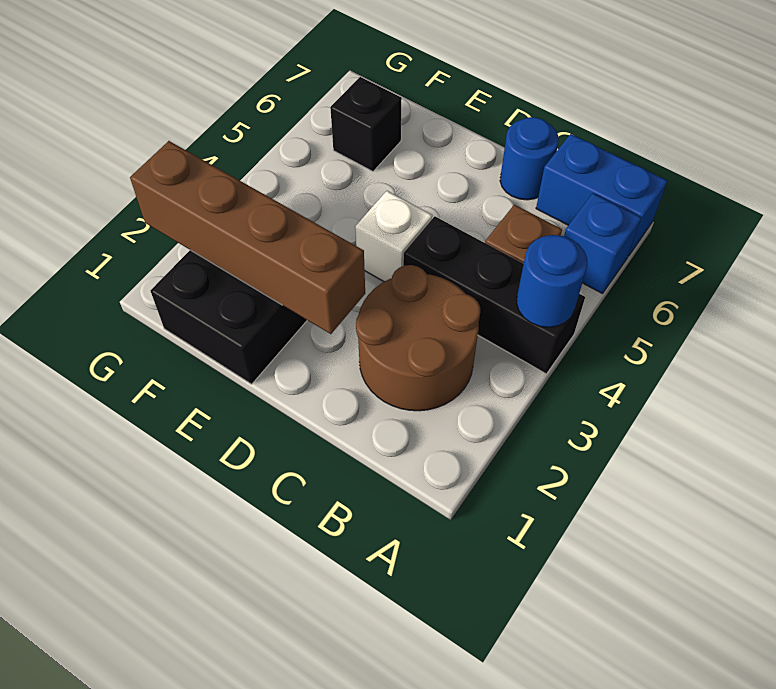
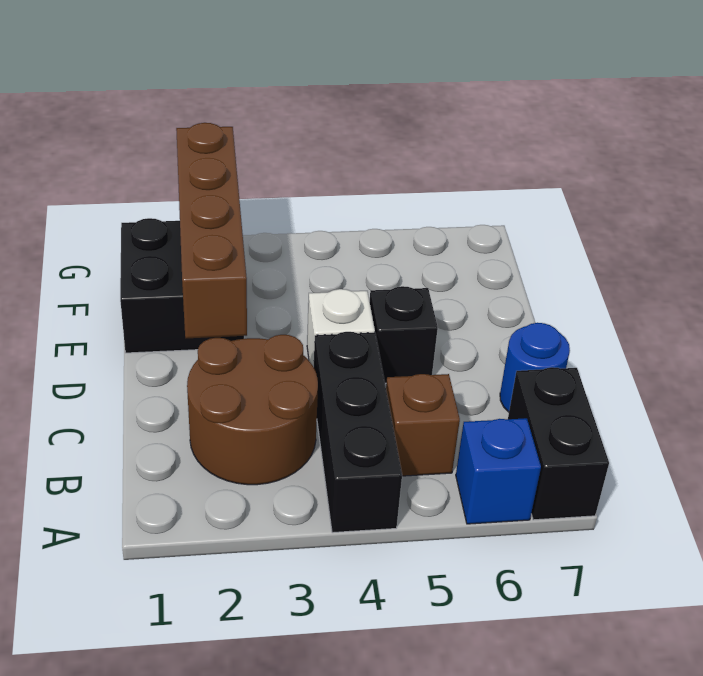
blue 1x1 round brick [517,235,587,327] -> none
blue 1x2 brick [536,134,667,256] -> black 1x2 brick [508,367,609,520]
black 1x1 brick [330,77,402,171] -> black 1x1 brick moved to [370,286,438,383]

